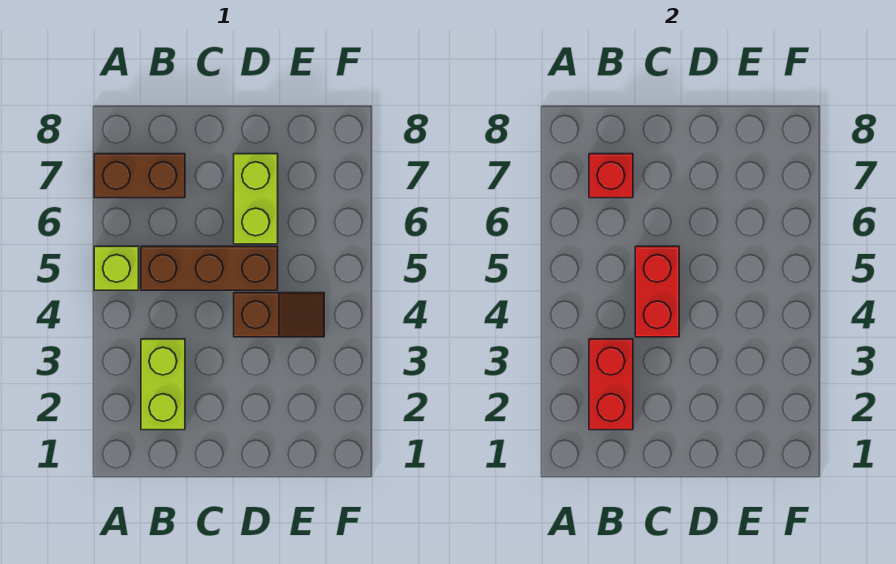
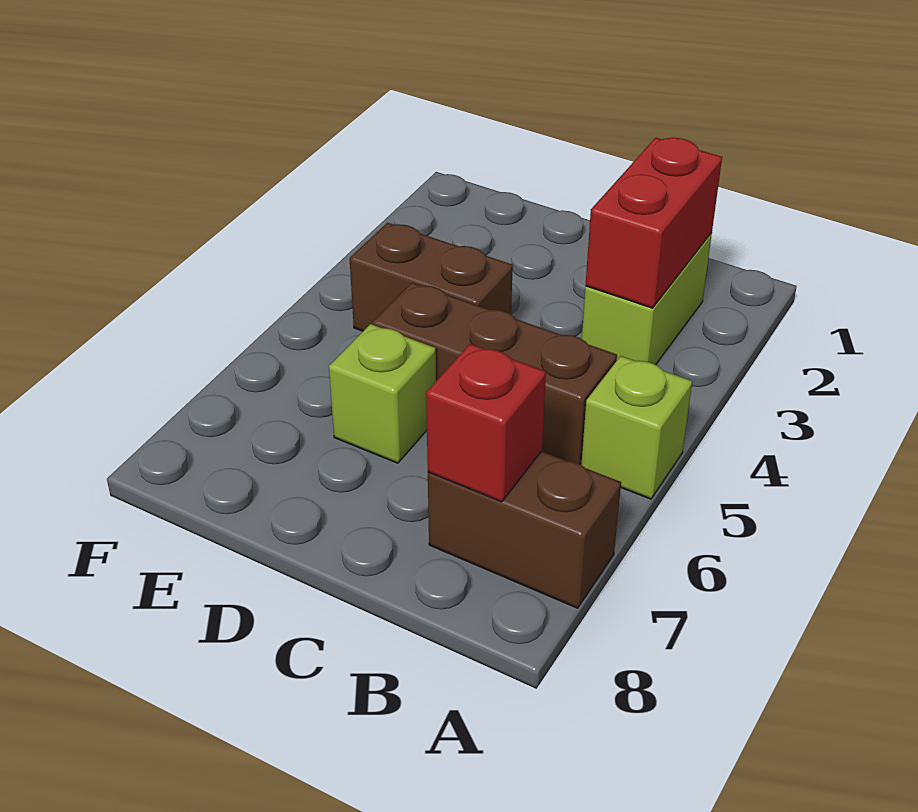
red 1x2 brick [635,246,679,337] -> none
brown 1x2 slope [234,293,324,337] -> brown 1x2 brick [350,223,513,331]
lime 1x2 brick [234,154,278,244] -> lime 1x1 brick [329,324,436,463]

